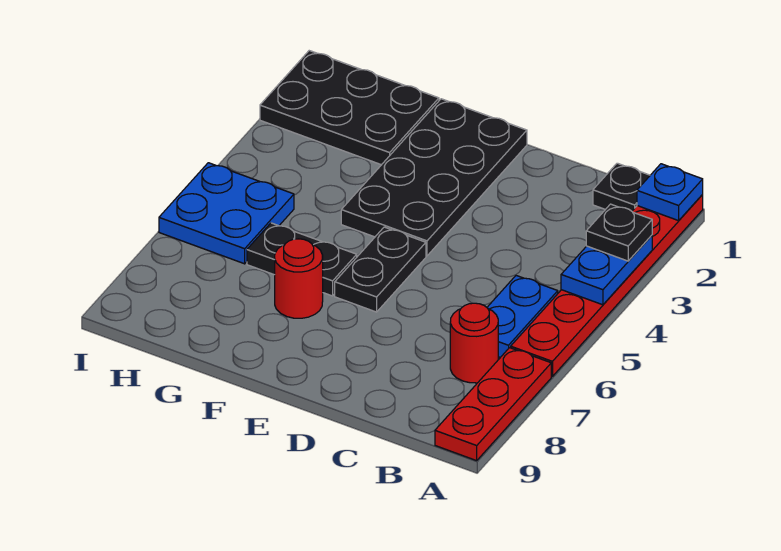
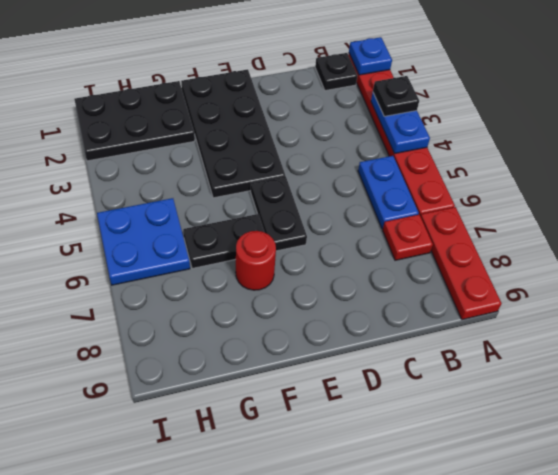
red 1x1 round brick [450,303,498,383] -> red 1x1 plate [383,215,433,260]

